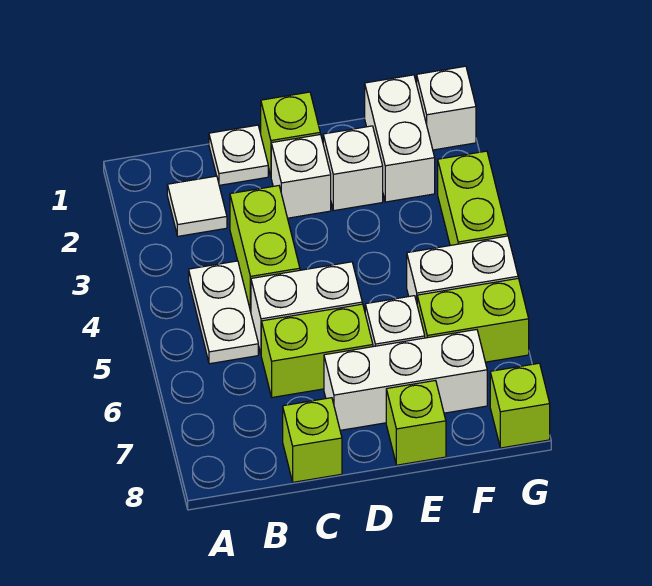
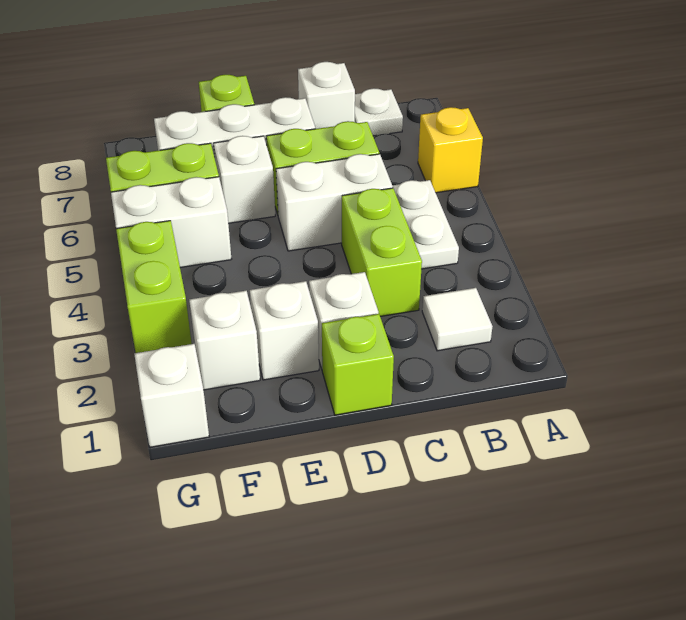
none -> yellow 1x1 brick [418,107,483,193]
white 1x1 plate [209,125,268,185] -> white 1x1 plate moved to [355,88,403,136]
lime 1x1 brick [283,398,342,482] -> white 1x1 brick [298,62,355,129]
white 1x2 brick [365,75,435,202] -> white 1x1 brick [189,291,260,390]
lime 1x1 brick [490,363,550,448] -> none

